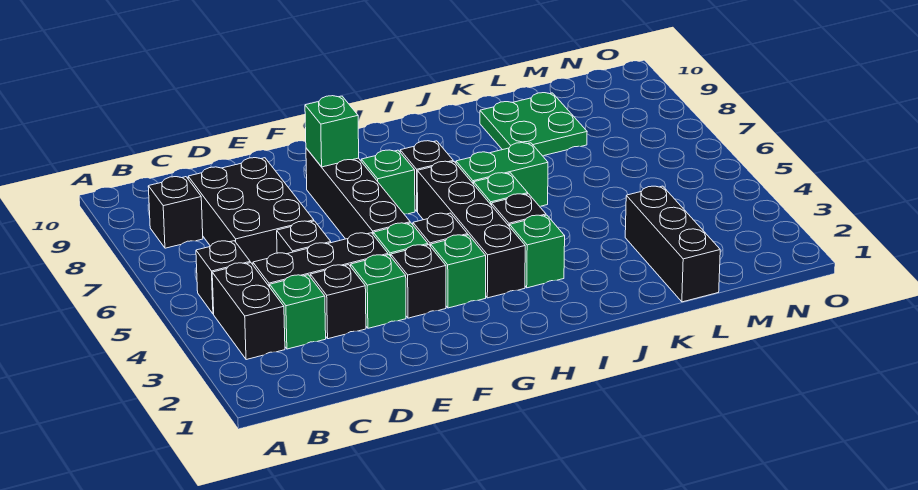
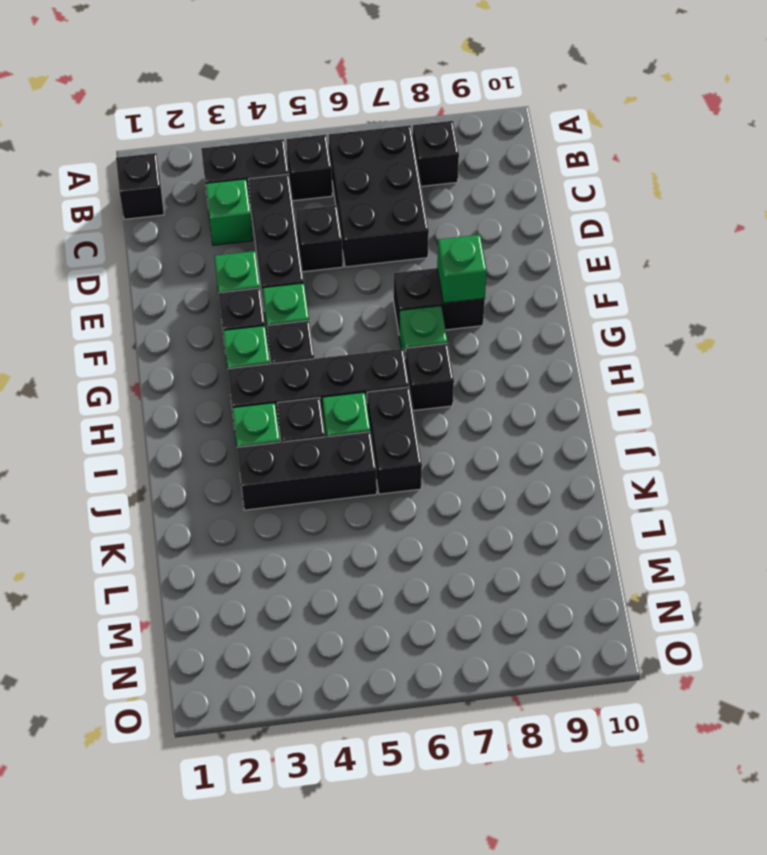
black 2x3 brick [188,158,314,265] -> black 2x3 brick turned to [329,125,429,267]
black 1x1 brick [310,265,366,339] -> black 1x1 brick moved to [116,153,164,219]
black 1x4 brick [306,148,410,239] -> black 1x2 brick [393,268,485,332]
green 1x2 brick [456,143,548,206] -> black 1x2 brick [367,387,422,494]
green 2x2 plate [480,93,587,156] -> none
black 1x3 brick [625,186,720,302] -> black 1x3 brick moved to [237,432,377,510]

